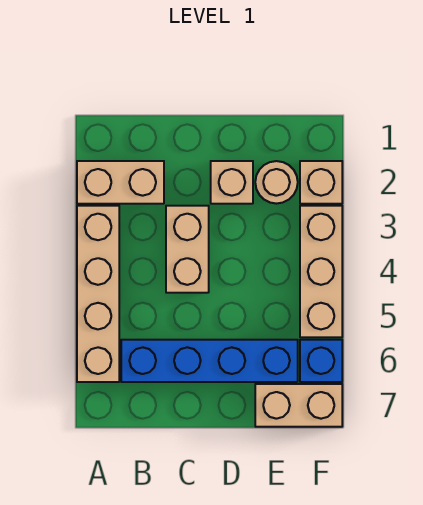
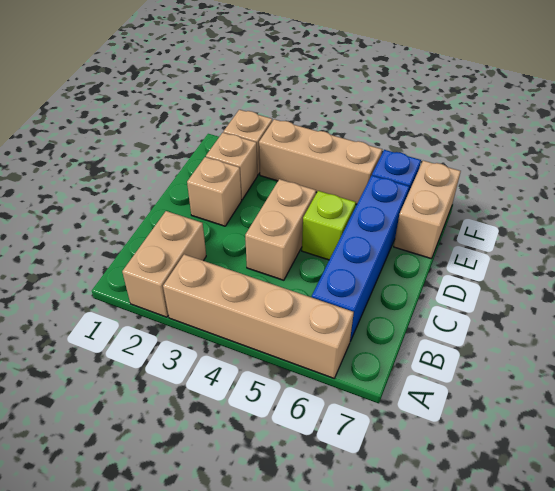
tan 1x2 brick [166,206,209,293] -> tan 1x2 brick turned to [245,179,316,280]
none -> lime 1x1 brick [302,191,356,260]
tan 1x1 round brick [255,161,298,204] -> tan 1x1 brick [206,133,257,200]

